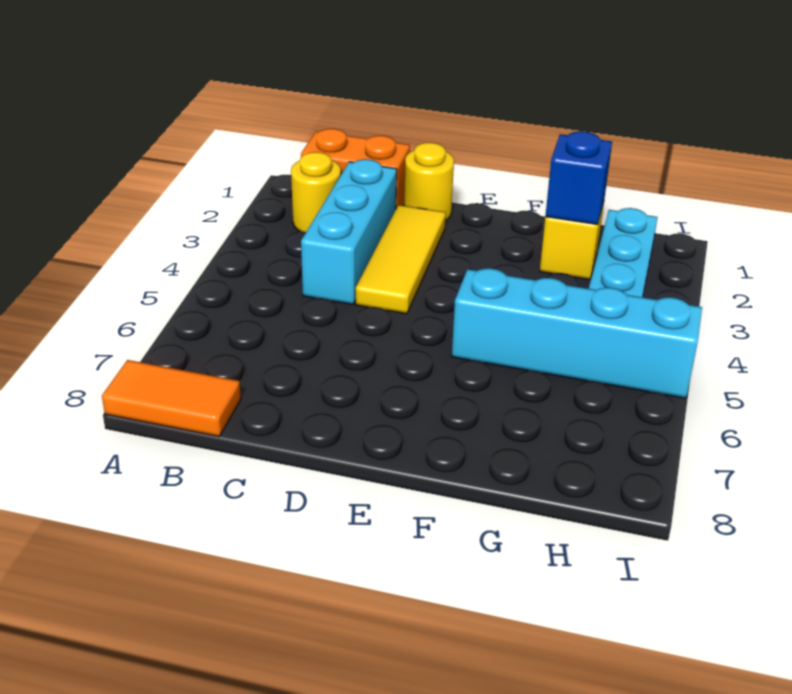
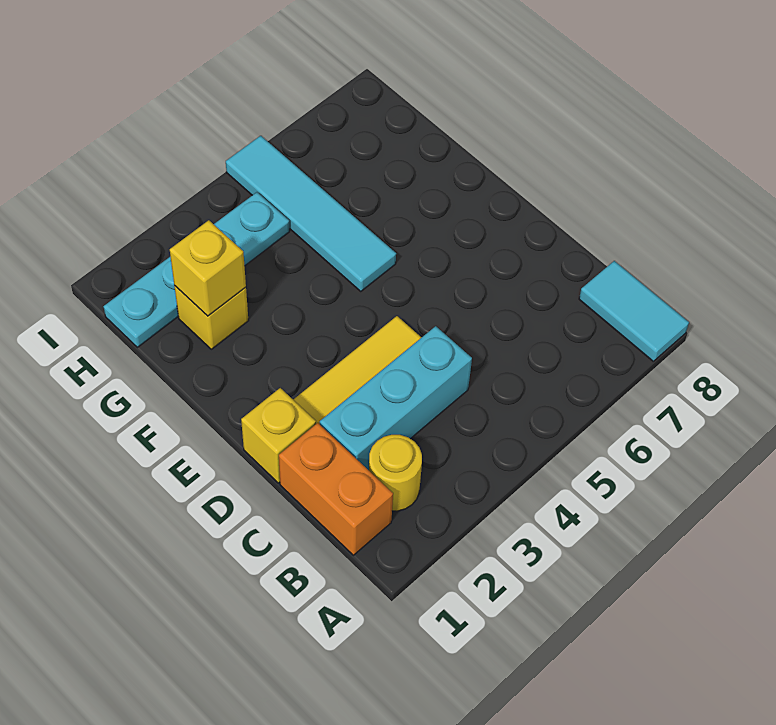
orange 1x2 tile [102,360,241,437] -> cyan 1x2 tile [579,261,689,361]
yellow 1x1 round brick [404,143,454,221] -> yellow 1x1 brick [241,388,316,483]
cyan 1x4 brick [452,268,702,398] -> cyan 1x4 tile [226,136,396,291]
blue 1x1 brick [545,131,612,225] -> yellow 1x1 brick [170,220,246,316]

